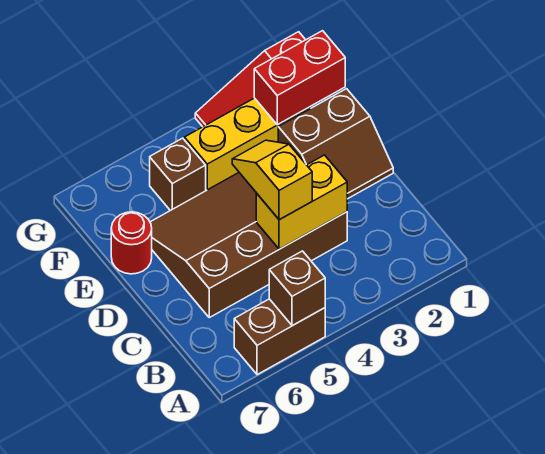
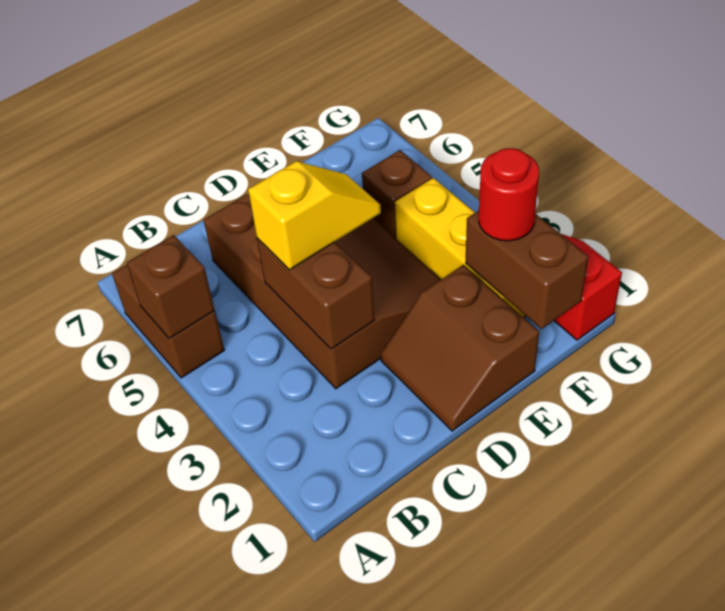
yellow 1x2 brick [256,155,347,249] -> brown 1x2 brick [257,238,375,349]
red 1x1 round brick [111,212,152,274] -> red 1x1 round brick moved to [479,148,539,241]
red 1x2 brick [254,31,345,125] -> brown 1x2 brick [466,211,588,329]

